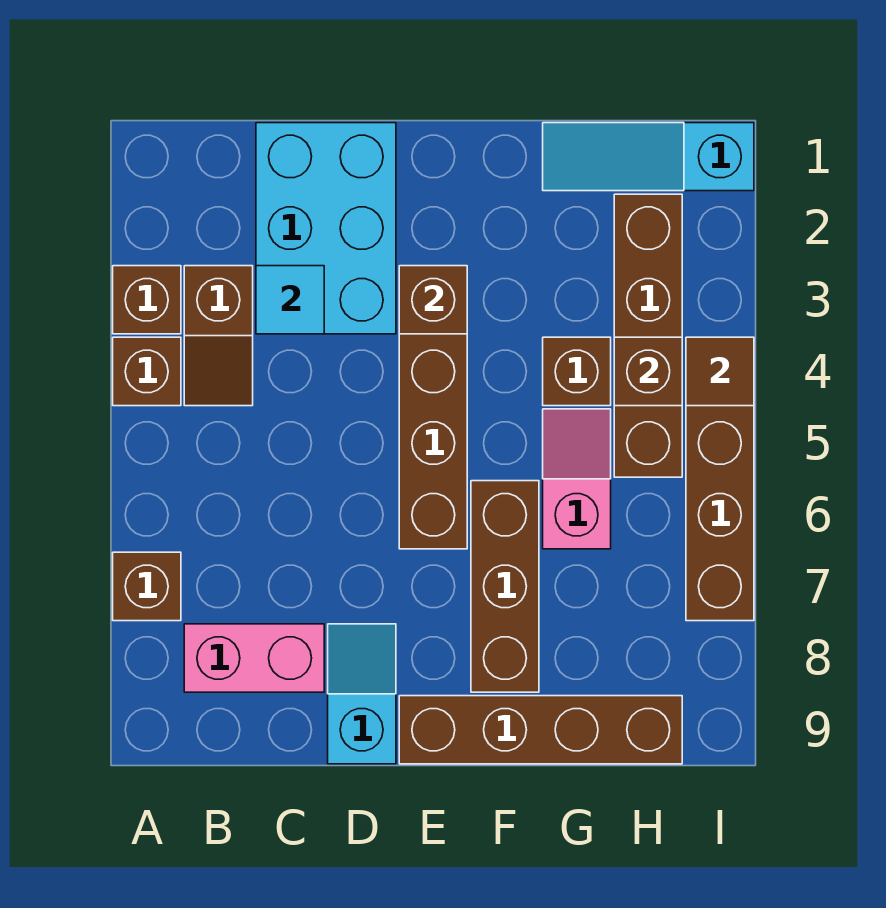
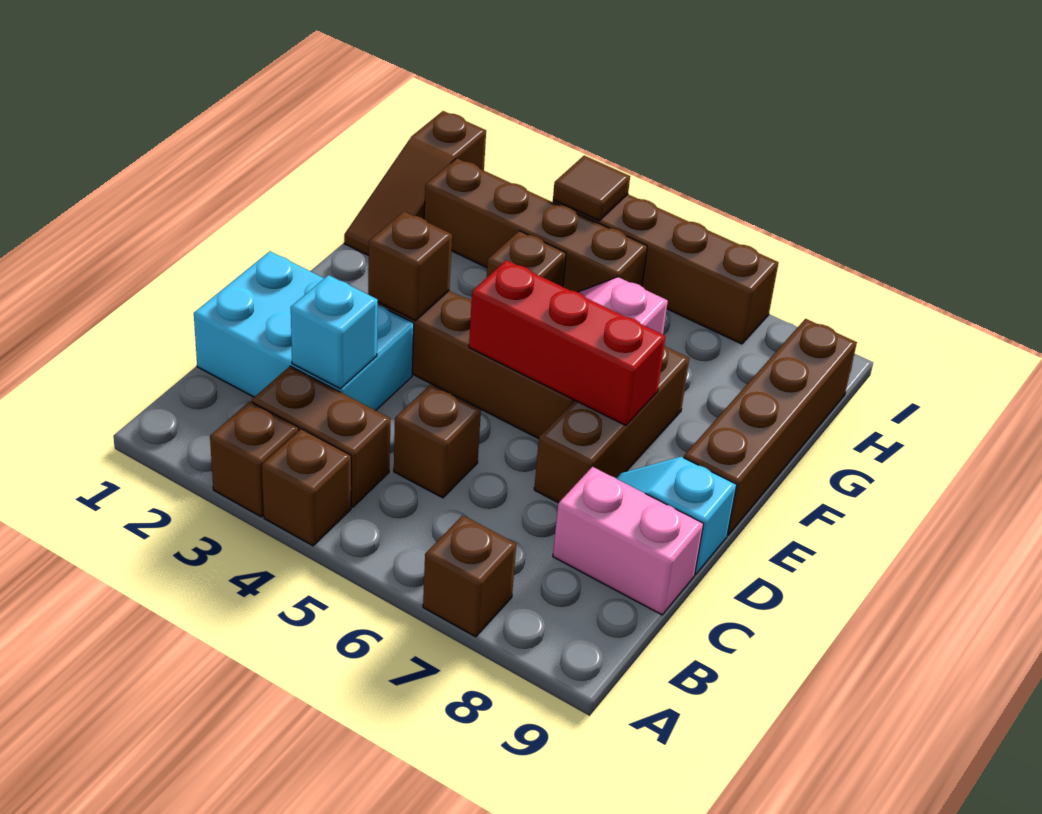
brown 1x2 slope [184,266,253,406] -> brown 1x2 brick [252,366,391,507]
pink 1x2 brick [184,624,324,692] -> pink 1x2 brick turned to [553,467,704,615]
cyan 1x1 tile [256,266,324,334] -> cyan 1x1 brick [291,275,378,389]
none -> red 1x3 brick [469,260,666,426]
brown 1x3 brick [471,481,539,692] -> brown 1x3 brick turned to [534,345,689,503]
cyan 1x3 slope [543,123,754,191] -> brown 1x3 slope [344,111,486,256]
brown 1x1 brick [614,337,682,406] -> brown 1x1 brick moved to [394,384,481,498]

